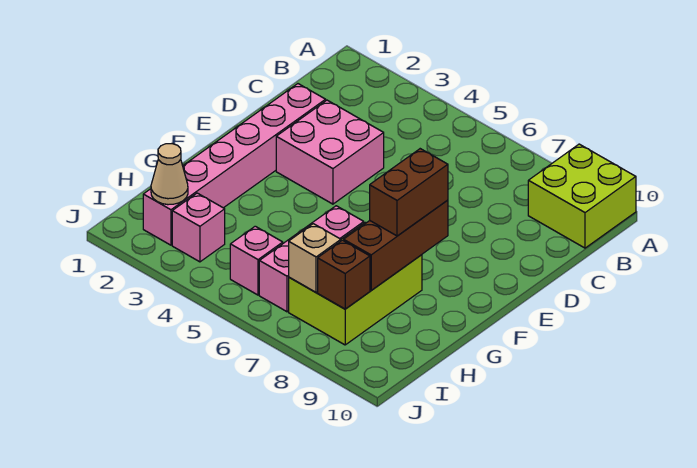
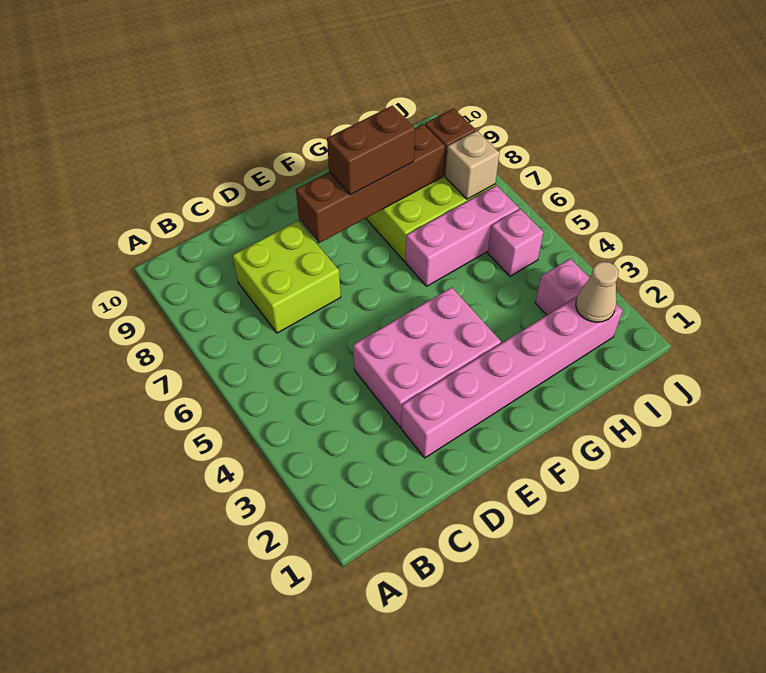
lime 2x2 brick [528,144,636,248] -> lime 2x2 brick moved to [233,221,341,333]
pink 2x2 brick [276,100,384,204] -> pink 2x3 brick [353,287,501,427]
brown 1x3 brick [344,200,448,290] -> brown 1x4 brick [296,124,445,243]

